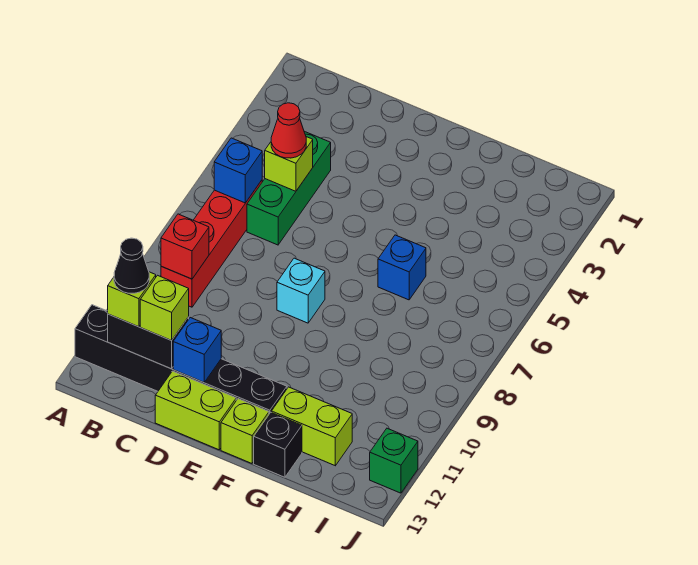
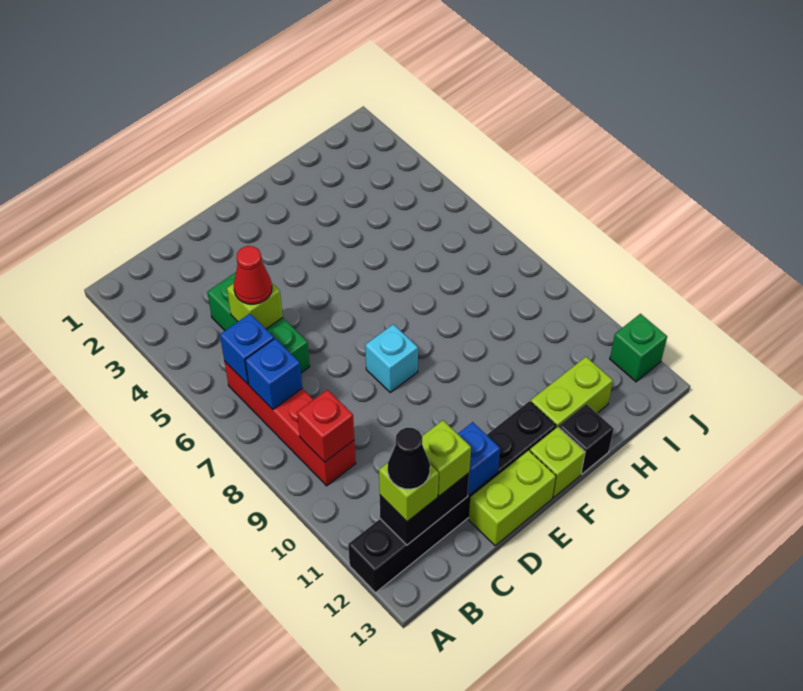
blue 1x1 brick [378,235,426,300] -> blue 1x1 brick moved to [245,338,302,409]

